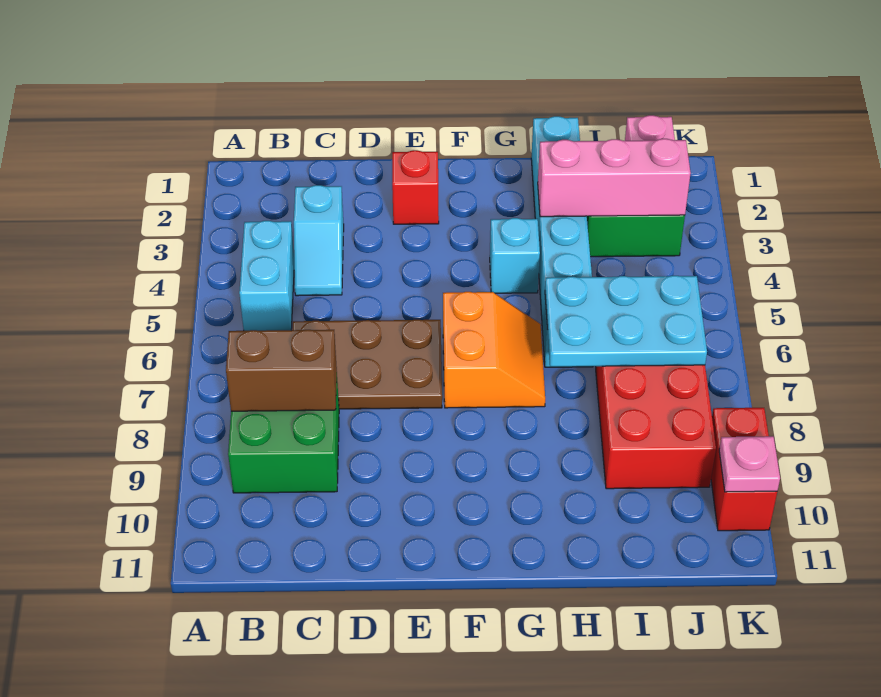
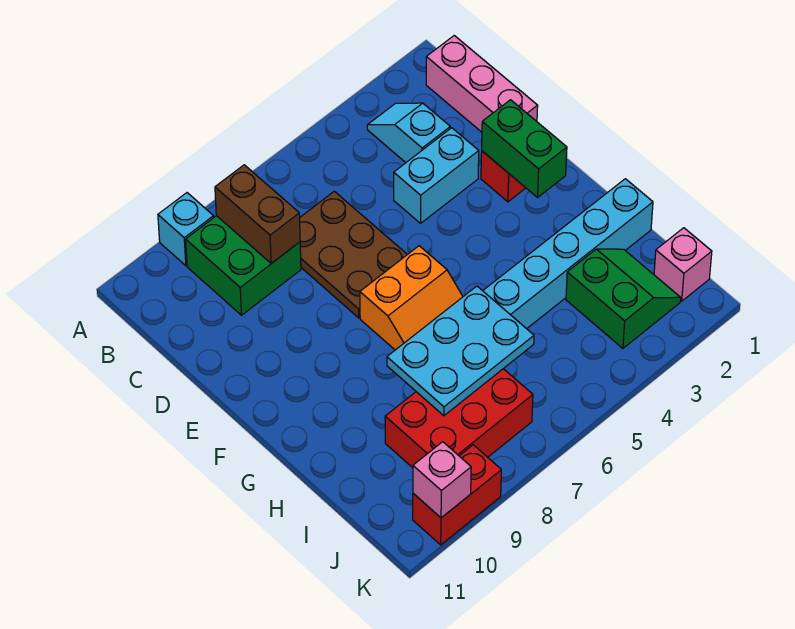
cyan 1x2 brick [239,221,294,331] -> cyan 1x2 brick moved to [394,128,479,223]
cyan 1x2 slope [294,185,344,296] -> cyan 1x2 slope turned to [367,103,450,163]
none -> green 1x2 brick [482,100,567,197]
cyan 1x1 brick [490,218,540,293] -> cyan 1x1 brick moved to [158,193,214,266]
pink 1x3 brick [538,139,691,217] -> pink 1x3 brick moved to [426,36,538,132]
cyan 2x3 plate [545,276,707,367] -> cyan 2x3 plate turned to [387,286,534,416]
pink 1x1 plate [719,436,780,492] -> pink 1x1 brick [413,442,471,518]

